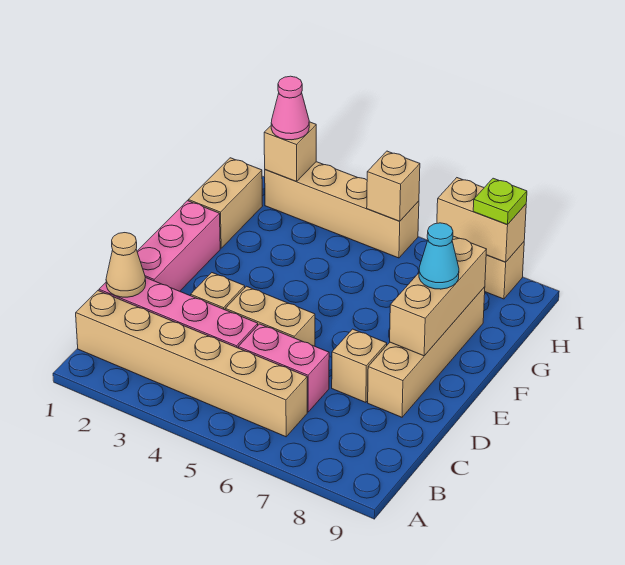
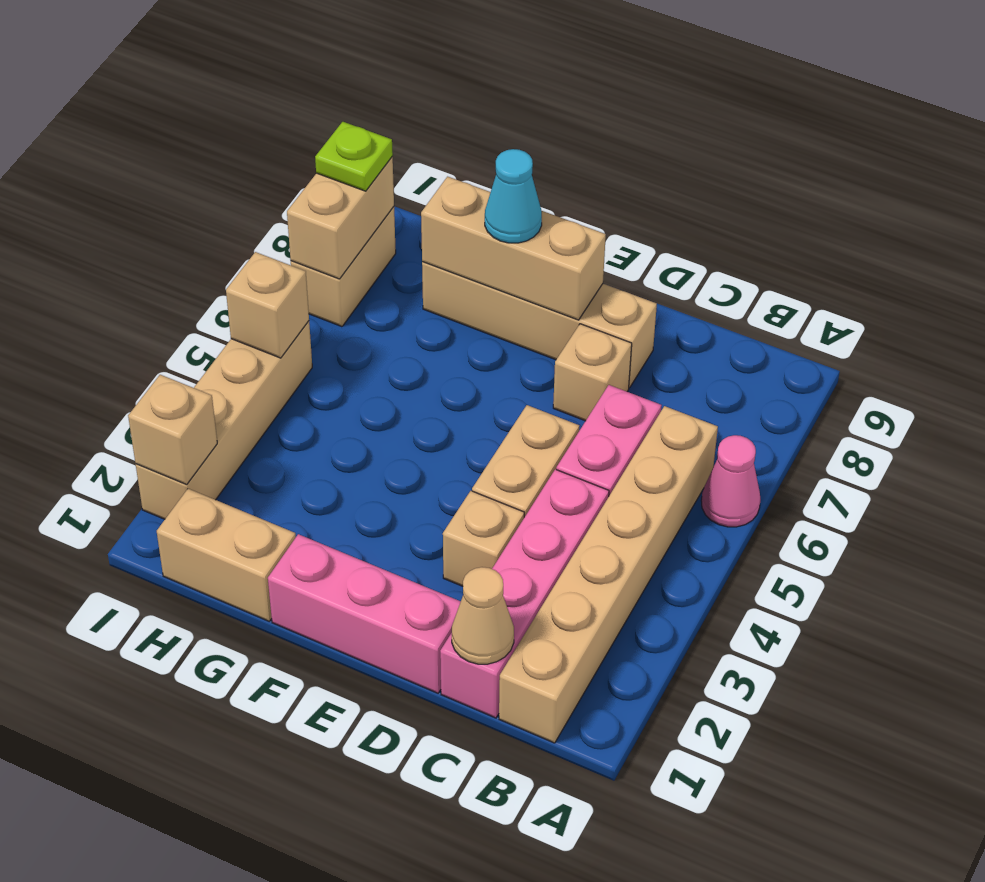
pink 1x1 cone [271,76,309,140] -> pink 1x1 cone moved to [701,435,760,527]

